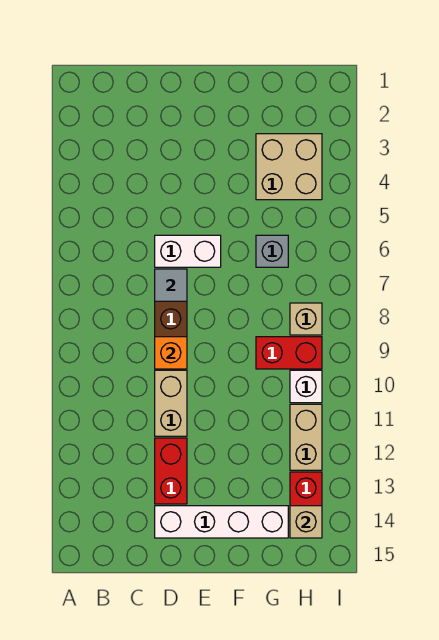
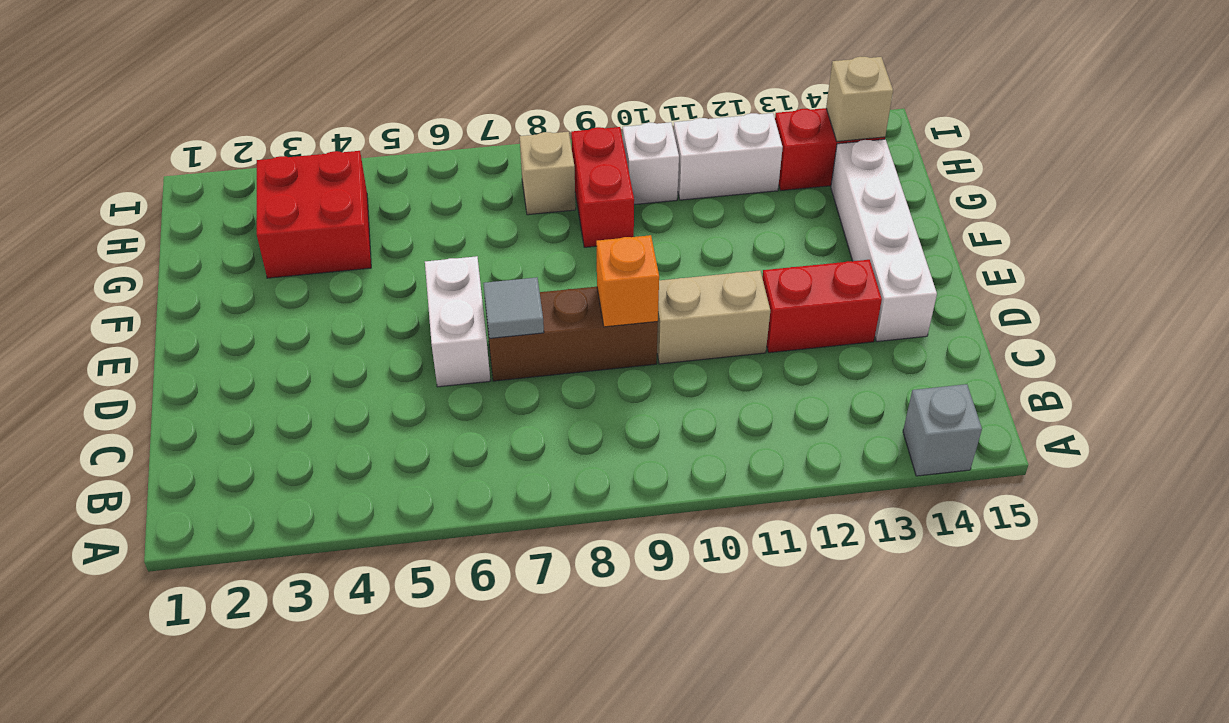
tan 2x2 brick [256,134,322,200] -> red 2x2 brick [257,151,371,278]
grey 1x1 brick [256,235,288,267] -> grey 1x1 brick moved to [903,384,982,476]
tan 1x2 brick [290,404,322,470] -> white 1x2 brick [674,113,783,200]

